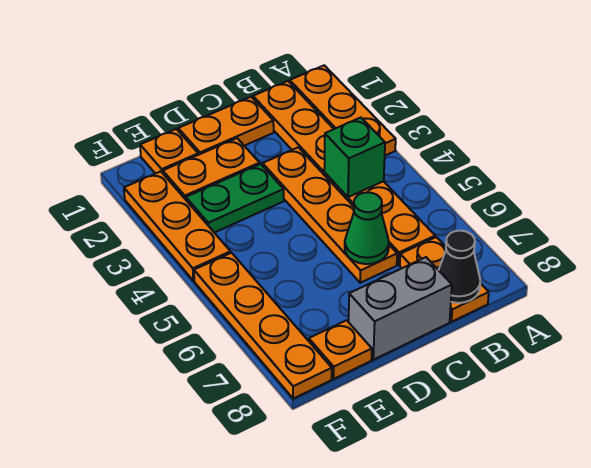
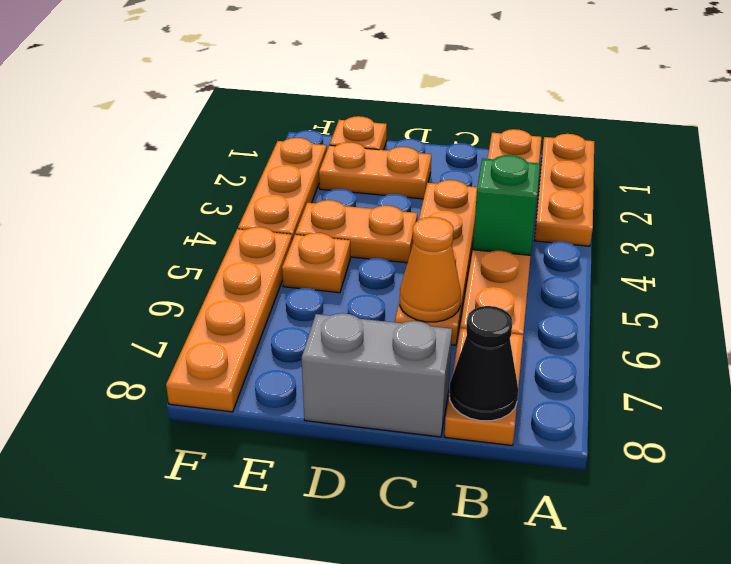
orange 1x2 plate [178,97,274,155] -> orange 1x2 plate moved to [295,200,417,263]
green 1x1 cone [345,192,389,264] -> orange 1x1 cone [400,217,461,322]
green 1x2 plate [186,164,284,233] -> none
orange 1x1 plate [309,320,372,379] -> orange 1x1 plate moved to [282,233,350,293]

